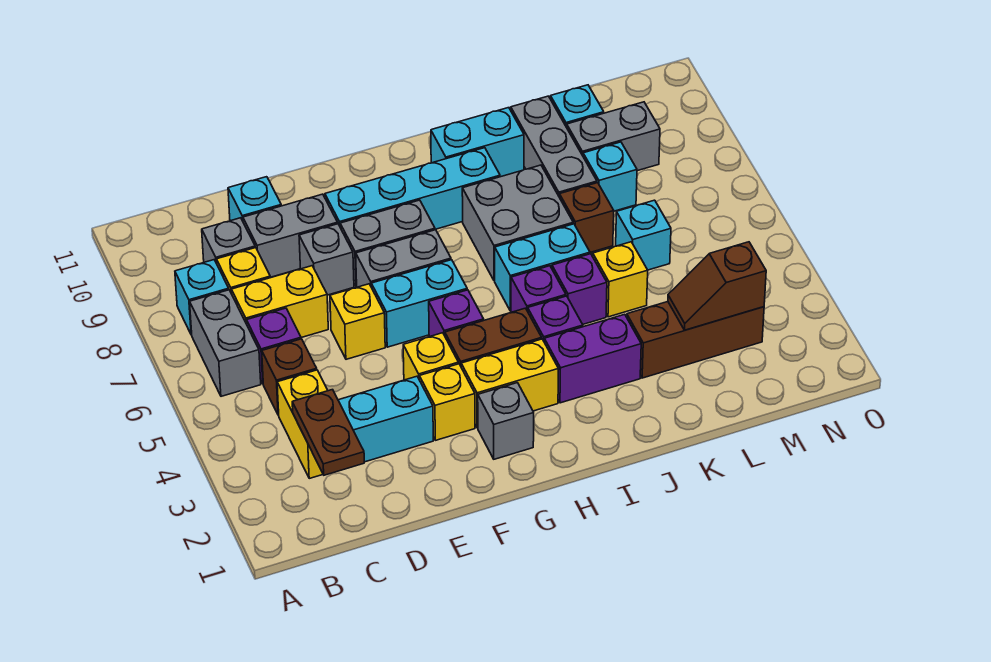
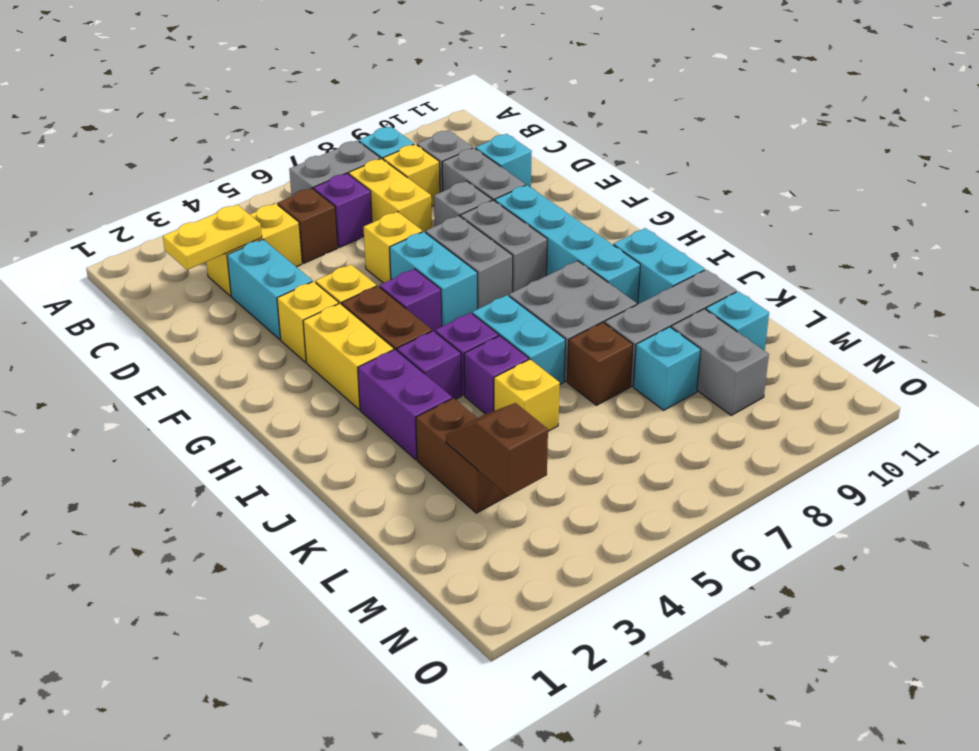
brown 1x2 plate [292,390,364,475] -> yellow 1x2 plate [163,205,262,270]
grey 1x1 brick [478,383,534,459] -> none
brown 1x3 brick [627,302,764,378] -> brown 1x2 brick [416,398,507,513]
cyan 1x1 brick [616,200,671,270] -> none

